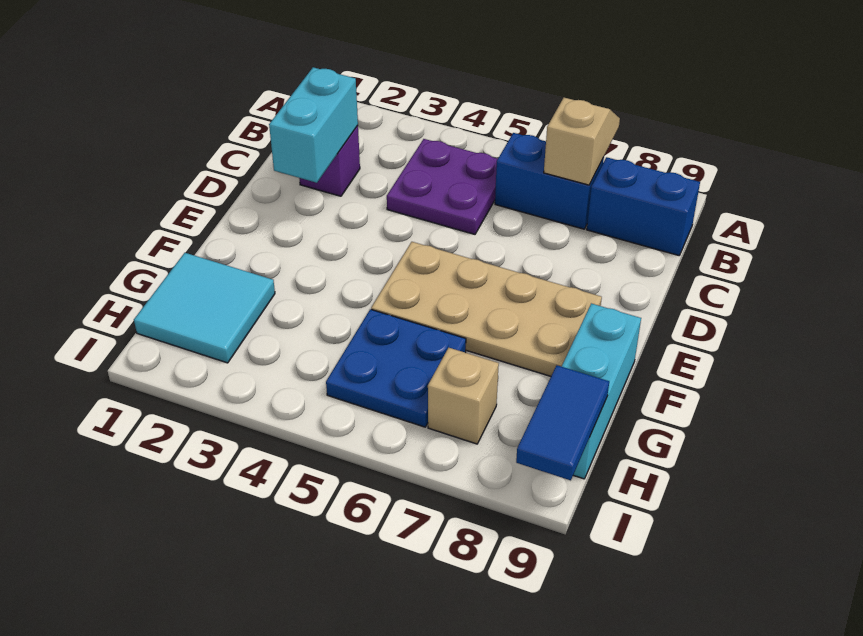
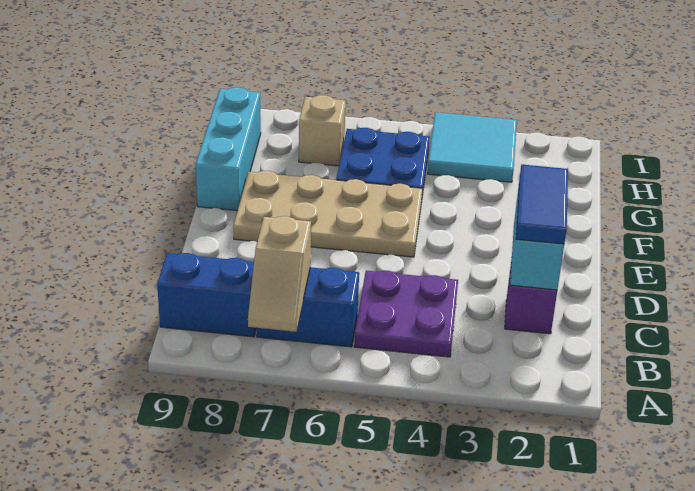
cyan 2x2 tile [134,253,275,363] -> cyan 2x2 tile moved to [428,112,517,182]
blue 1x2 tile [516,365,609,480] -> blue 1x2 tile moved to [516,165,568,244]

